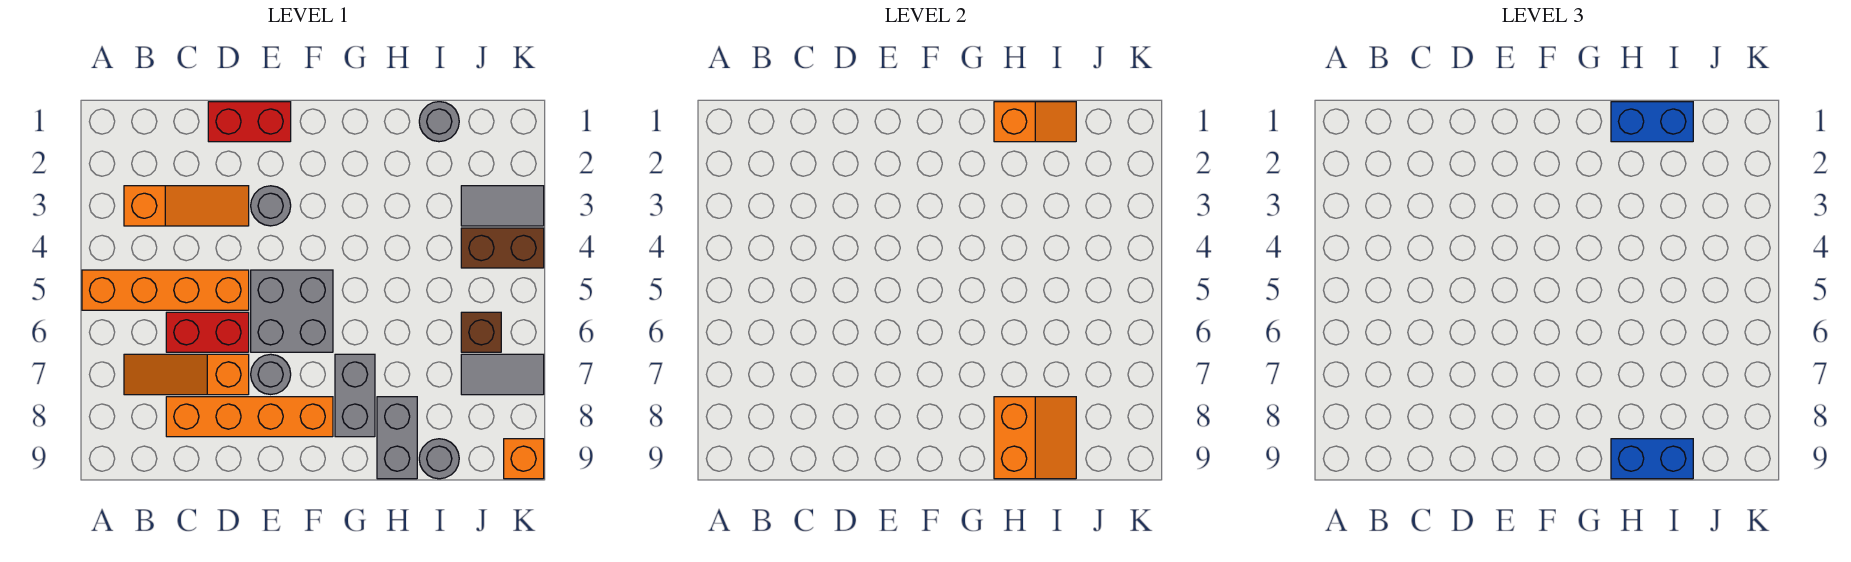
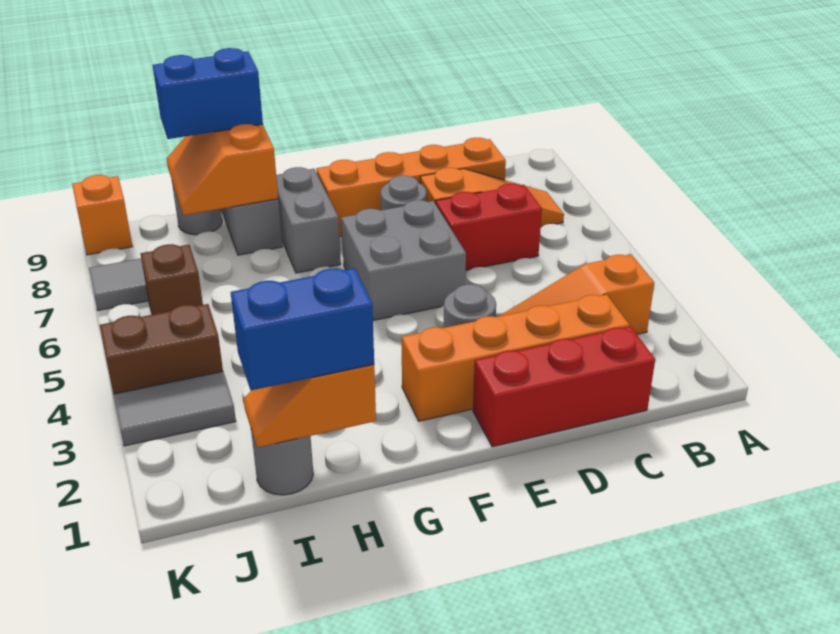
orange 1x4 brick [82,270,249,310] -> orange 1x4 brick moved to [401,294,629,421]
red 1x2 brick [208,102,291,142] -> red 1x3 brick [473,326,655,447]

